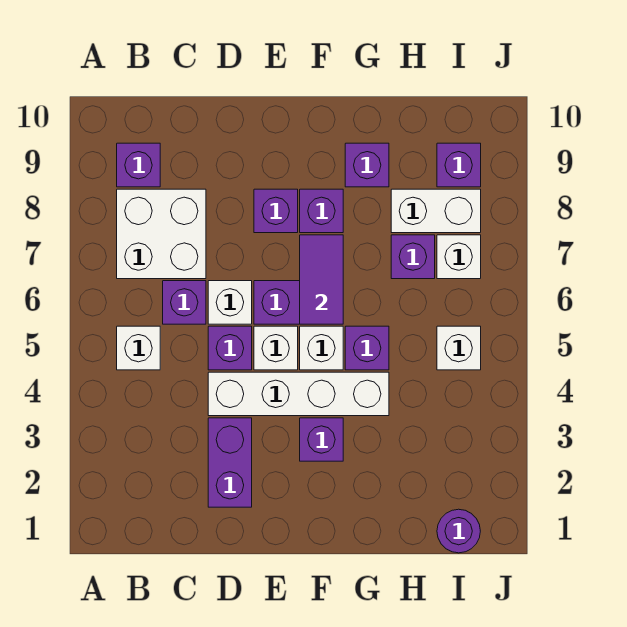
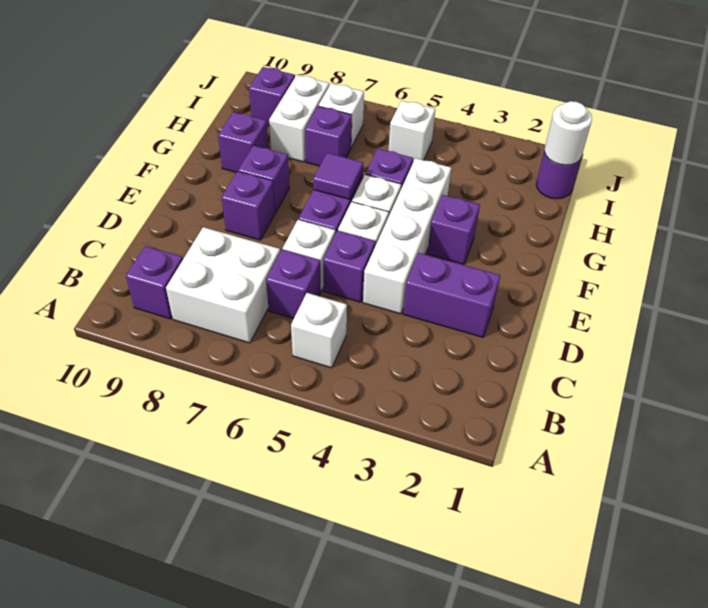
purple 1x2 tile [300,235,343,324] -> purple 1x1 tile [313,153,363,199]
none -> white 1x1 round brick [545,101,592,165]

